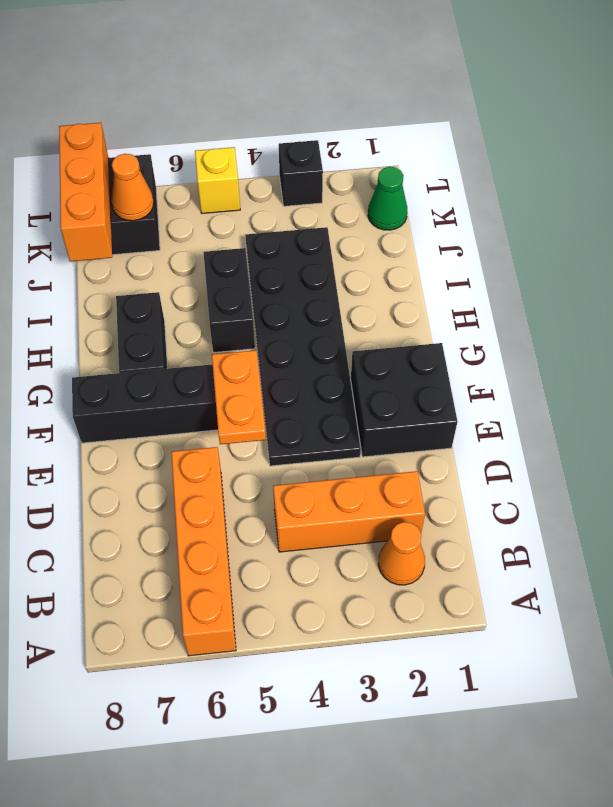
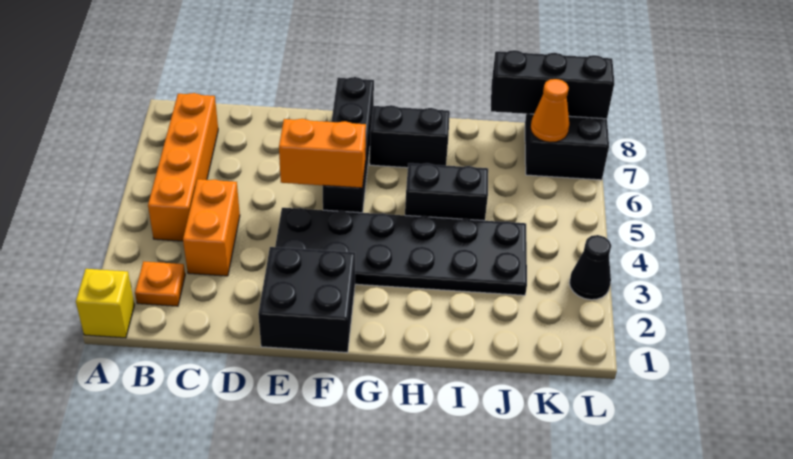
orange 1x4 brick [171,447,236,656] -> orange 1x4 brick turned to [148,93,218,241]
orange 1x1 cone [378,522,425,585] -> orange 1x1 plate [135,261,185,306]
orange 1x3 brick [273,471,425,552] -> orange 1x2 brick [183,179,240,276]
orange 1x2 plate [212,350,266,444] -> orange 1x2 brick [279,119,366,188]
orange 1x3 brick [59,123,112,261] -> black 1x3 brick [491,50,614,119]
green 1x1 cone [368,167,407,230] -> none
black 1x1 brick [279,140,323,206] -> black 1x1 cone [569,235,611,300]
yellow 1x1 brick [195,147,240,213] -> yellow 1x1 brick moved to [76,269,134,338]

